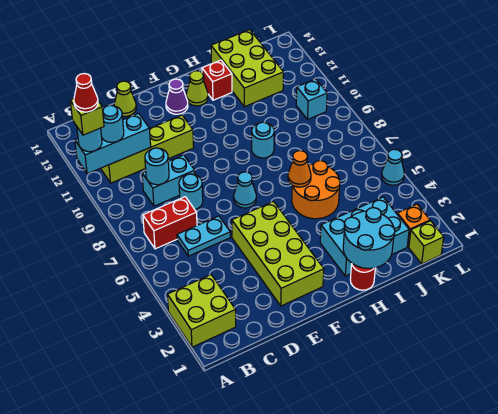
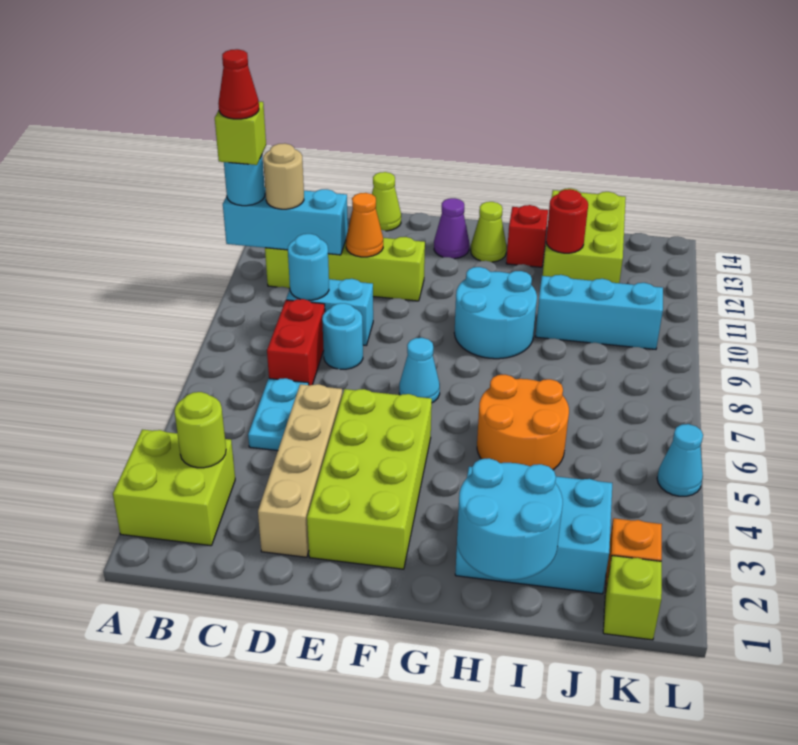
none -> lime 1x1 round brick [174,392,226,468]
red 1x2 brick [143,197,197,249] -> red 1x2 brick turned to [267,299,325,385]
cyan 1x1 round brick [101,105,124,142] -> tan 1x1 round brick [263,143,304,209]
cyan 1x2 plate [177,216,230,256] -> cyan 1x2 plate turned to [248,378,309,451]
none -> tan 1x4 brick [258,384,342,557]
red 1x1 round brick [350,264,375,290] -> red 1x1 round brick moved to [546,189,588,253]
orange 1x1 cone [288,151,311,187] -> orange 1x1 cone moved to [346,193,383,257]
cyan 1x1 round brick [252,122,274,158] -> cyan 2x2 round brick [454,267,537,359]
cyan 1x1 brick [296,79,327,120] -> cyan 1x3 brick [535,275,663,349]

